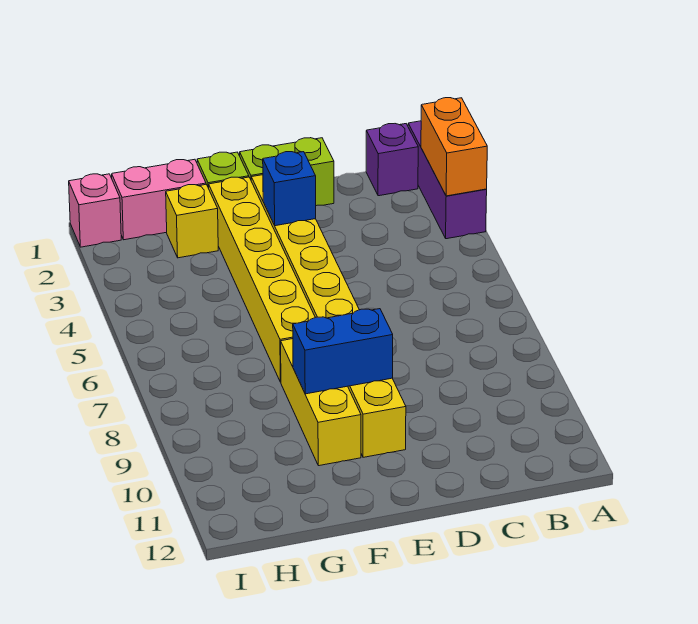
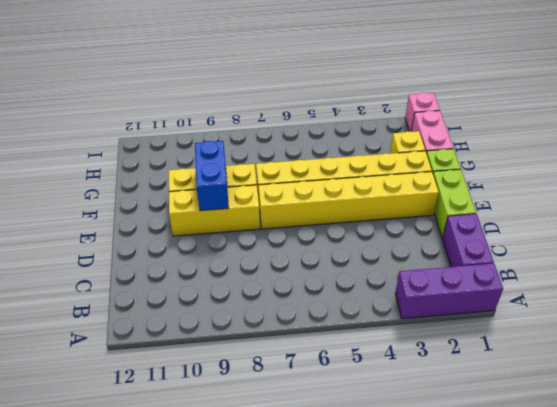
orange 1x2 brick [421,98,487,196] -> none
purple 1x1 brick [366,124,418,196] -> purple 1x2 brick [442,214,494,267]
blue 1x1 brick [263,152,316,226] -> none

